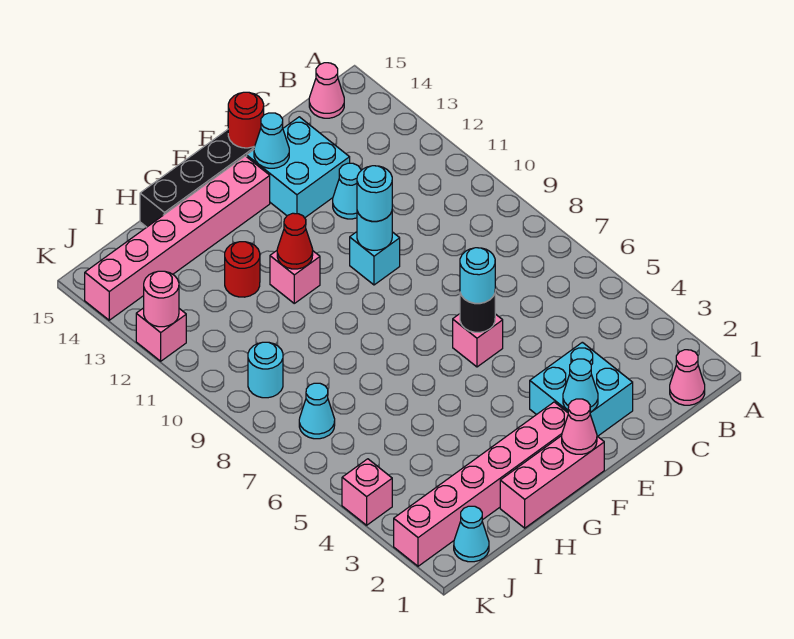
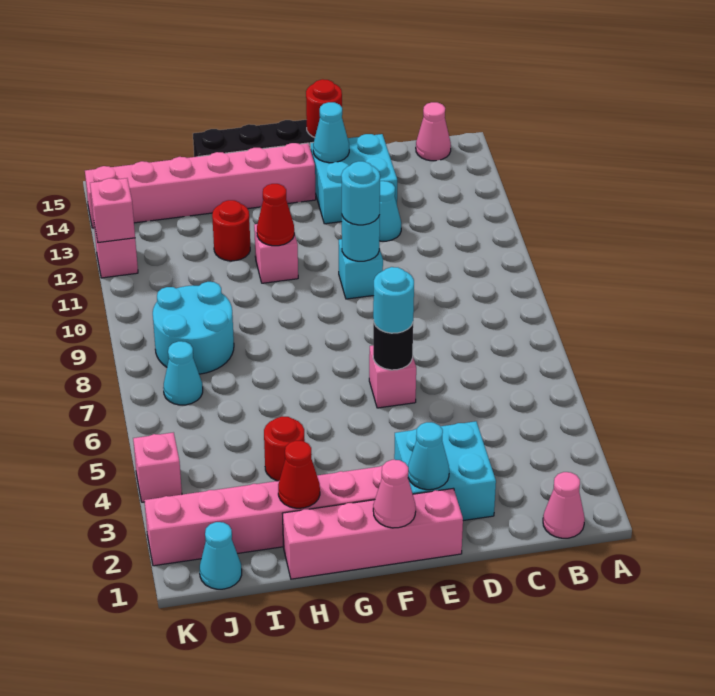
pink 1x3 brick [500,436,604,528] -> pink 1x4 brick [282,488,463,579]
none -> red 1x1 cone [278,441,320,508]
none -> red 1x1 round brick [264,416,305,481]
cyan 1x1 round brick [248,342,283,398] -> cyan 2x2 round brick [153,282,234,374]
pink 1x1 round brick [144,271,179,327] -> pink 1x1 brick [90,178,135,242]

